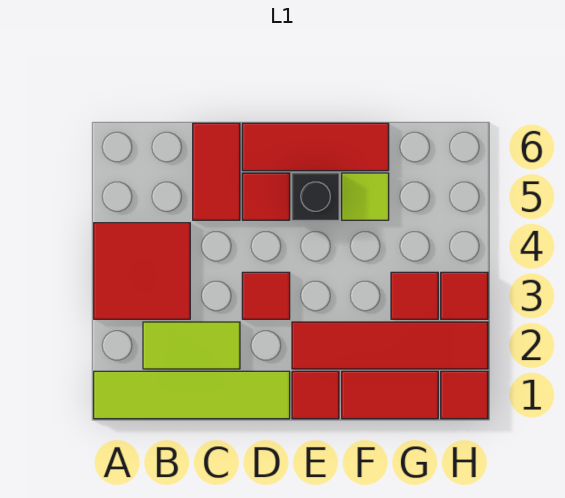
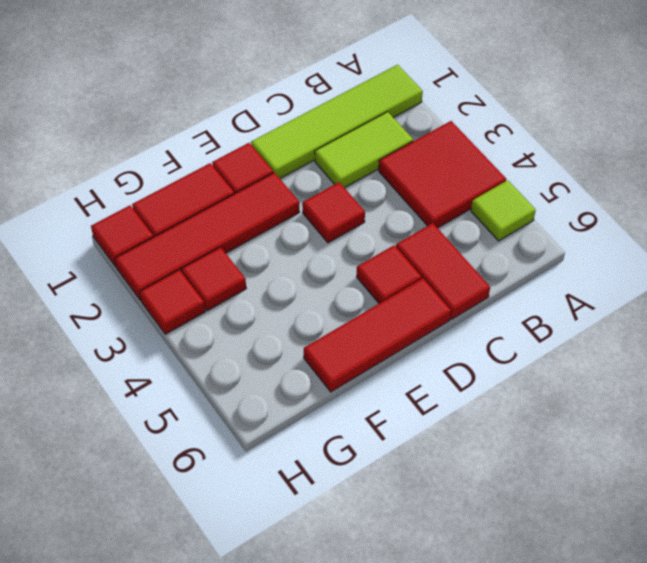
black 1x1 brick [292,173,339,220] -> none
lime 1x1 tile [342,173,389,220] -> lime 1x1 tile moved to [471,180,536,241]

